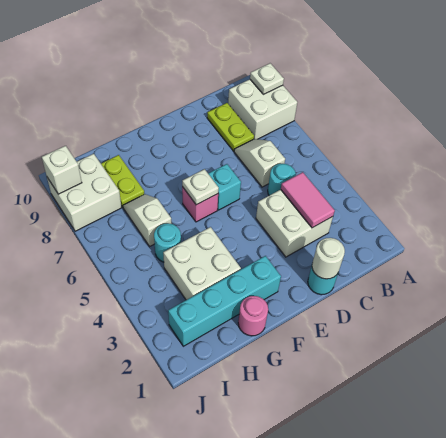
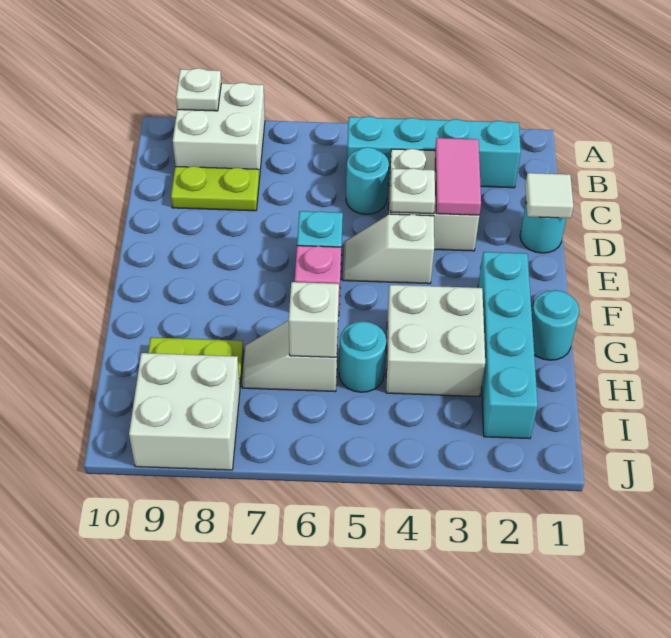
none -> cyan 1x4 brick [347,116,521,188]
pink 1x2 tile [281,172,335,228] -> pink 1x2 tile turned to [435,138,481,215]
white 1x2 slope [234,139,285,187] -> white 1x2 slope moved to [343,214,434,284]
white 1x1 round brick [312,238,345,279] -> white 1x1 tile [525,173,573,218]
white 1x1 plate [182,169,219,205] -> white 1x1 plate moved to [390,168,435,214]
pink 1x1 round brick [238,296,268,336] -> cyan 1x1 round brick [532,290,579,360]
white 1x1 brick [42,146,82,194] -> white 1x1 brick moved to [289,282,339,357]

